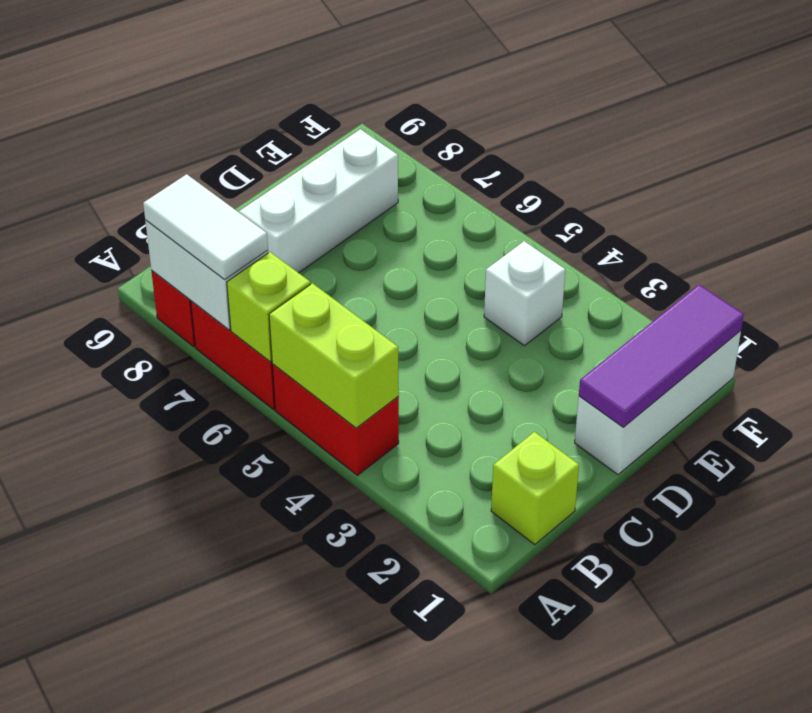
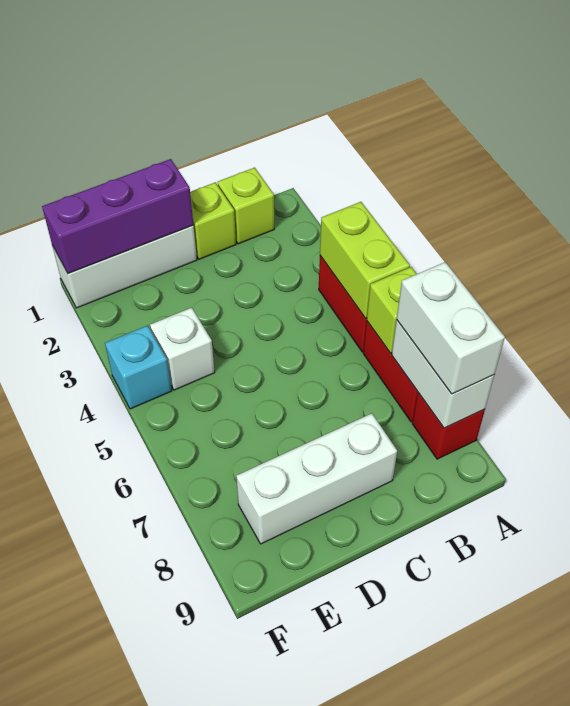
white 1x2 tile [143,174,268,279] -> white 1x2 brick [397,262,505,394]
none -> lime 1x1 brick [190,182,236,259]
purple 1x3 tile [579,285,744,427] -> purple 1x3 brick [42,159,193,274]
none -> cyan 1x1 brick [105,326,172,409]

